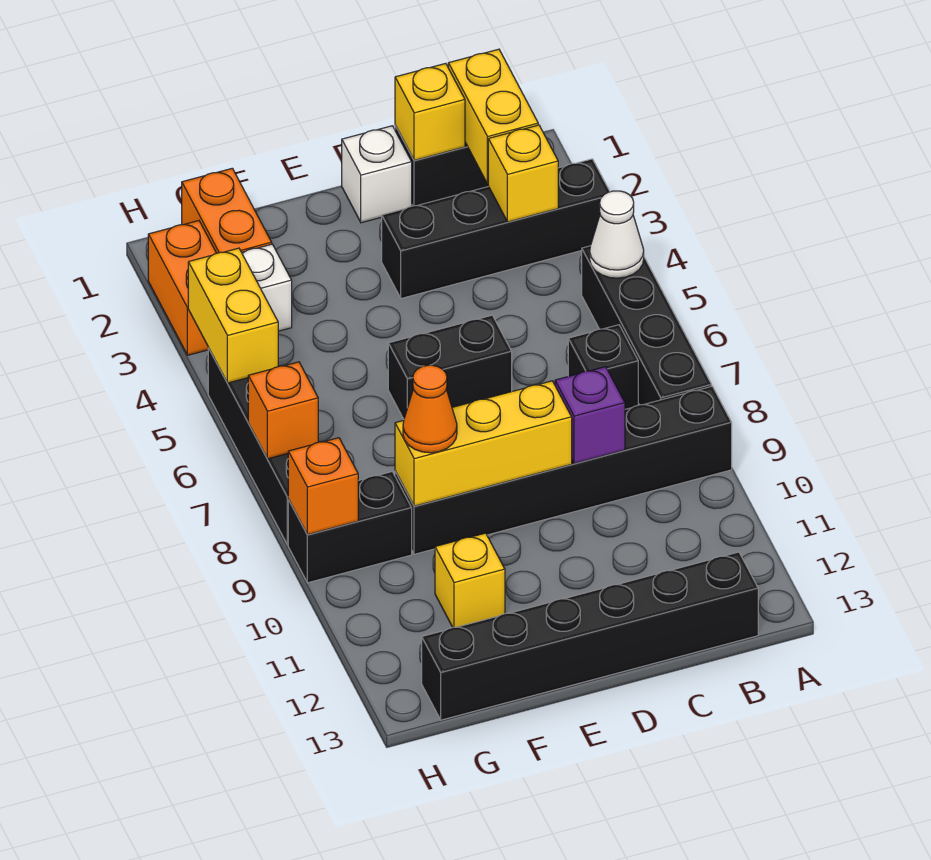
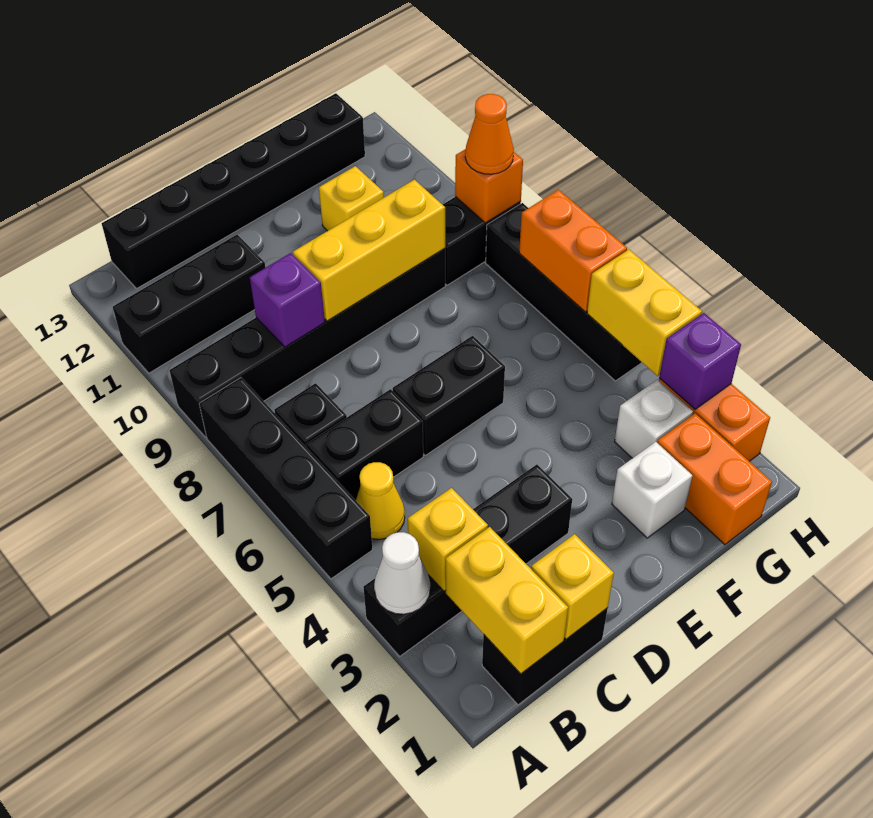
white 1x1 cone [590,191,644,278] -> white 1x1 cone moved to [374,532,430,614]
none -> black 1x3 brick [113,235,265,373]
none -> yellow 1x1 cone [356,462,405,539]
none -> black 1x2 brick [307,389,423,500]
white 1x1 brick [342,126,412,223] -> white 1x1 brick moved to [612,442,692,538]
orange 1x1 cone [403,365,457,453] -> orange 1x1 cone moved to [465,94,514,174]
none -> purple 1x1 brick [659,313,741,409]
orange 1x1 brick [248,362,318,459] -> orange 1x2 brick [519,190,627,312]

